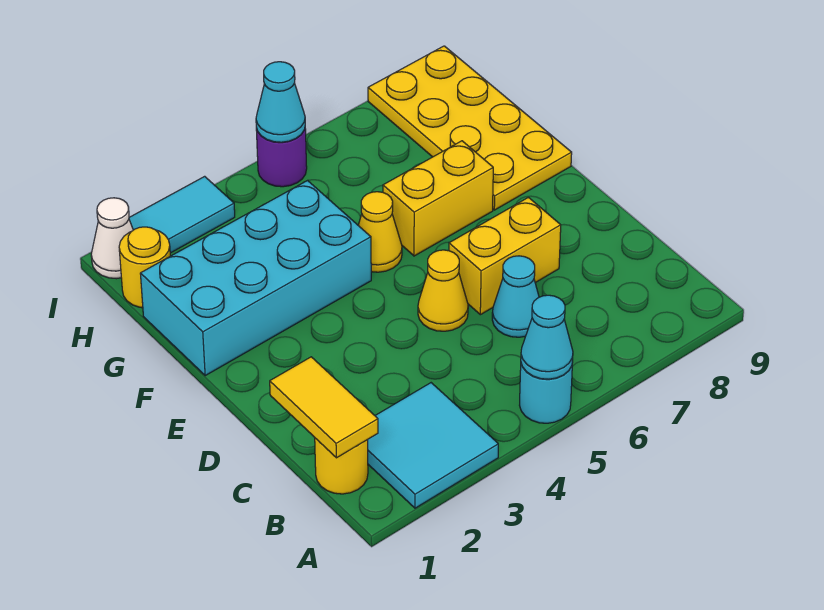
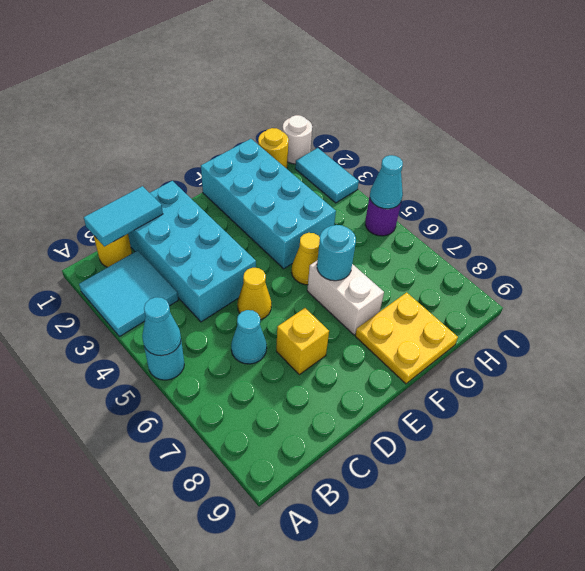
yellow 1x2 tile [270,357,378,458] -> cyan 1x2 tile [84,186,163,247]
none -> cyan 2x4 brick [128,181,256,322]
yellow 1x2 brick [449,197,561,315] -> yellow 1x1 brick [276,308,329,375]
yellow 1x2 brick [383,141,493,256] -> white 1x2 brick [307,260,384,335]
none -> cyan 1x1 round brick [317,225,356,281]
yellow 2x4 plate [368,46,572,210] -> yellow 2x2 plate [355,292,458,384]
white 1x1 cone [91,198,133,279] -> white 1x1 round brick [282,115,312,164]

